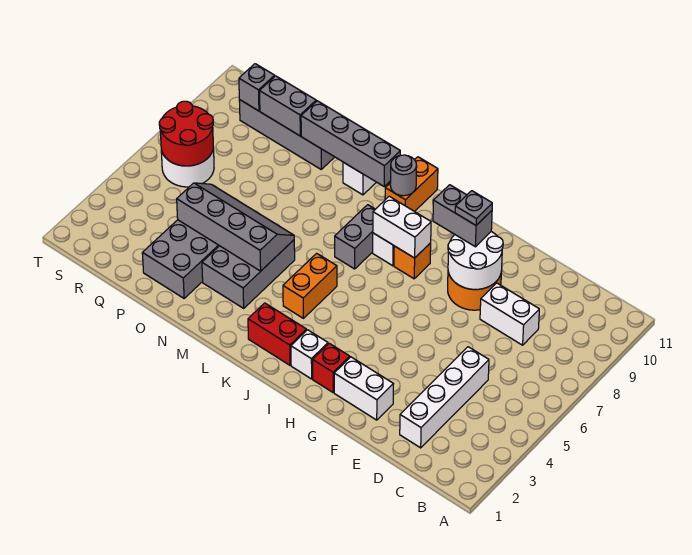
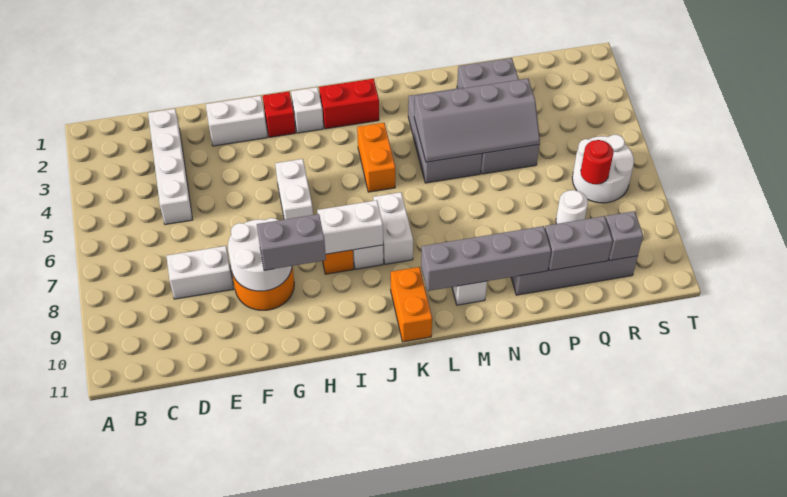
grey 1x1 plate [455,191,492,225] -> none
none -> white 1x2 brick [275,159,313,220]
grey 1x2 brick [335,205,375,269] -> white 1x2 brick [373,192,413,264]
grey 1x1 round brick [390,155,417,196] -> none
none -> white 1x1 round brick [556,190,588,224]
red 2x2 round brick [159,101,213,166] -> red 1x1 round brick [581,140,614,184]

